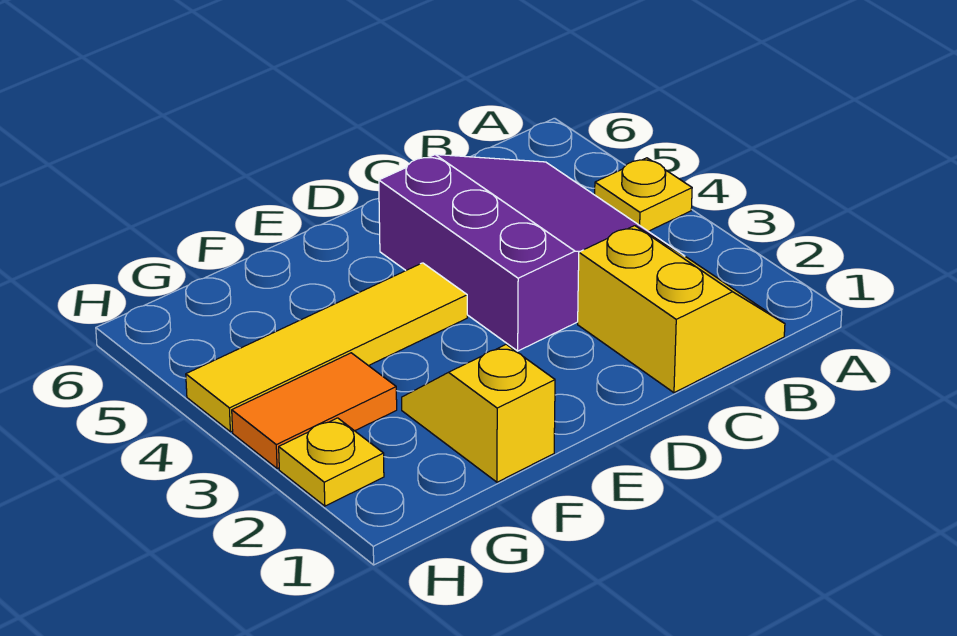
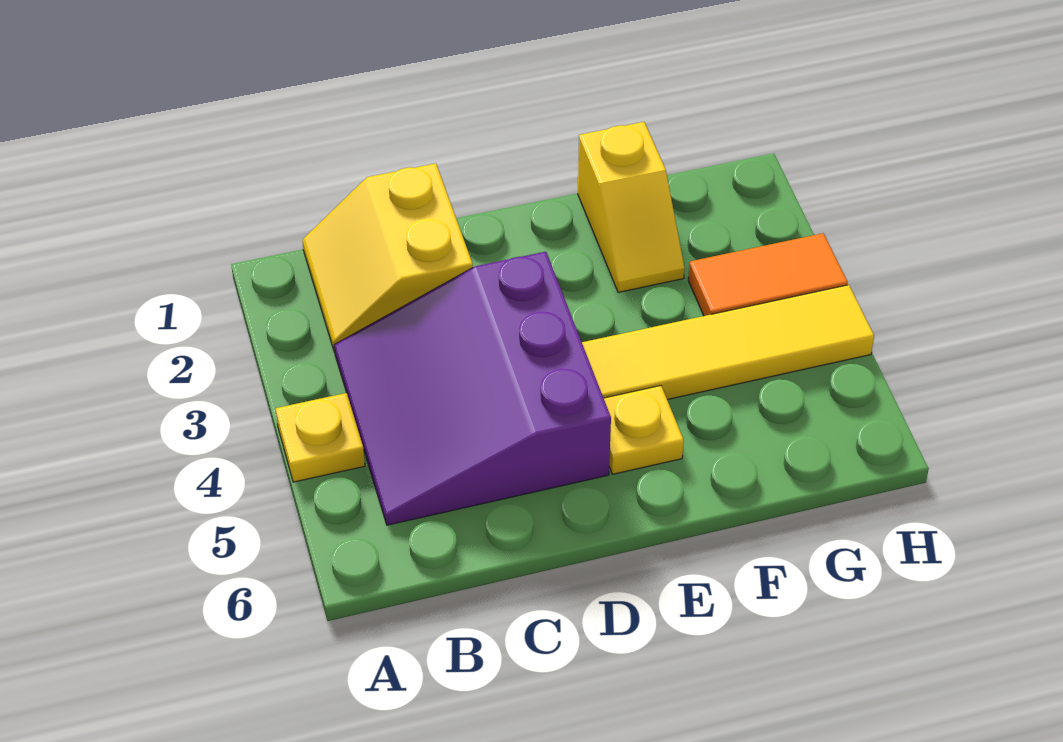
yellow 1x1 plate [279,418,384,506] -> yellow 1x1 plate moved to [604,386,684,474]

